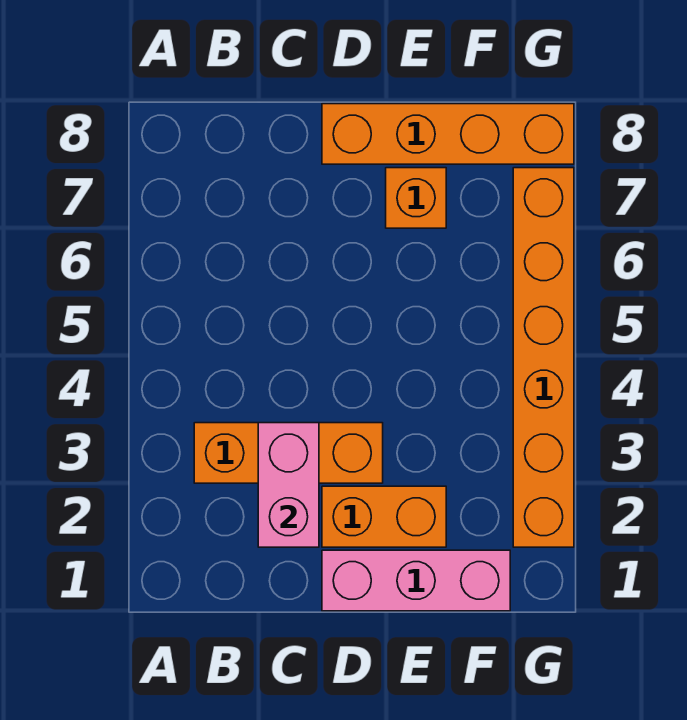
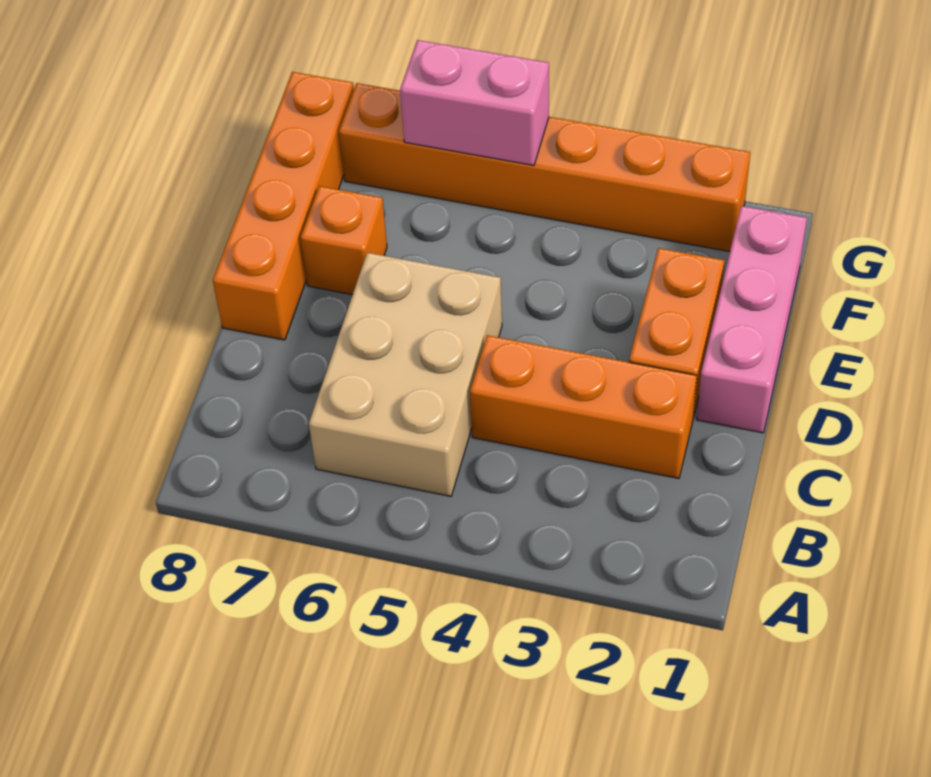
orange 1x3 brick [194,423,383,483] -> orange 1x3 brick turned to [470,335,697,478]
none -> tan 2x3 brick [309,253,502,496]
pink 1x2 brick [258,423,319,547] -> pink 1x2 brick moved to [400,40,549,166]

